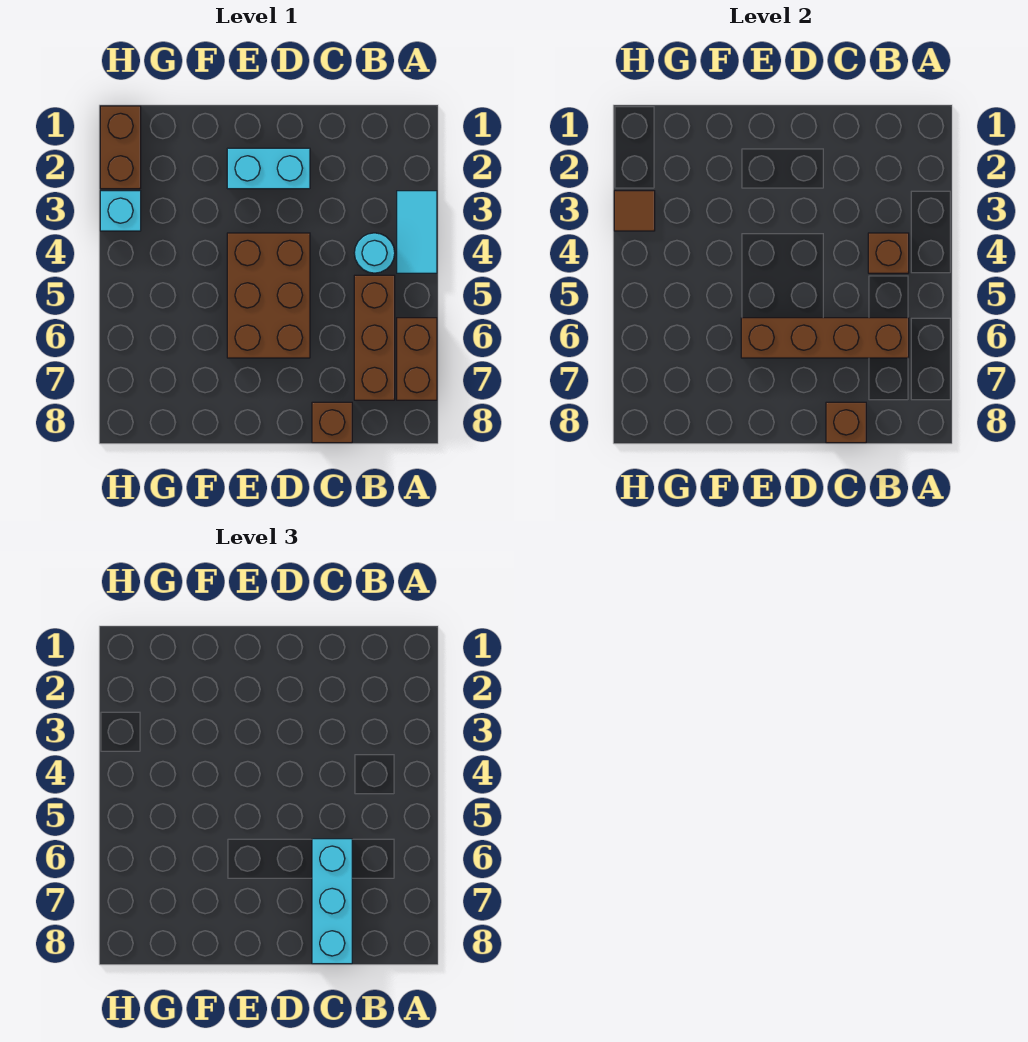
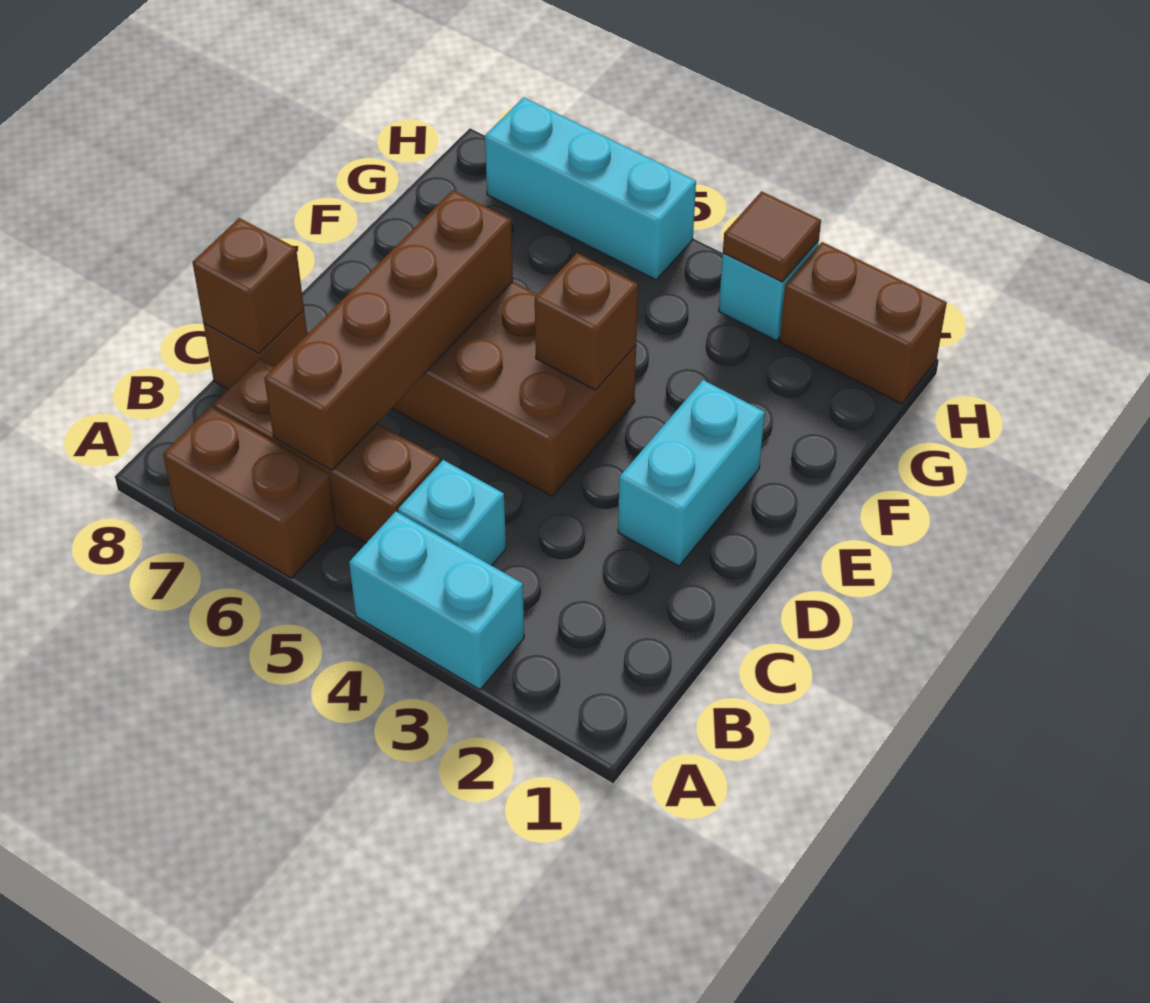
cyan 1x2 tile [397,191,437,273] -> cyan 1x2 brick [349,511,524,690]
cyan 1x1 round brick [354,233,395,273] -> cyan 1x1 brick [398,460,506,566]
brown 1x1 brick [868,233,909,273] -> brown 1x1 brick moved to [535,253,638,390]
cyan 1x3 brick [312,839,352,964] -> cyan 1x3 brick moved to [485,97,696,280]

